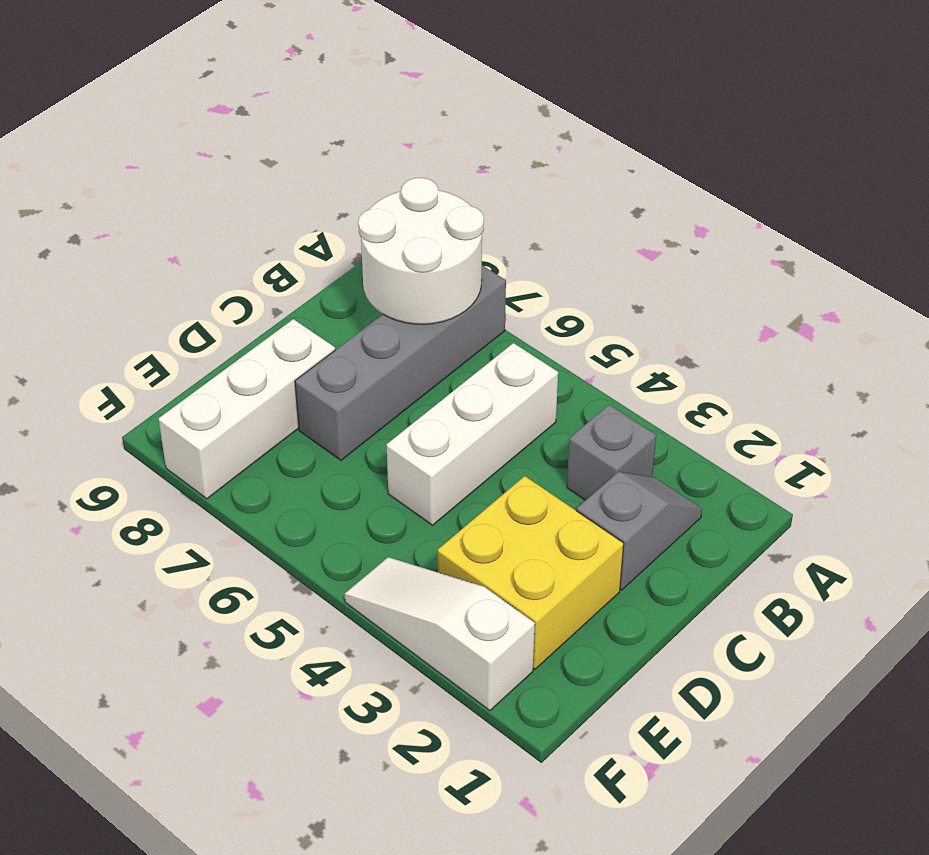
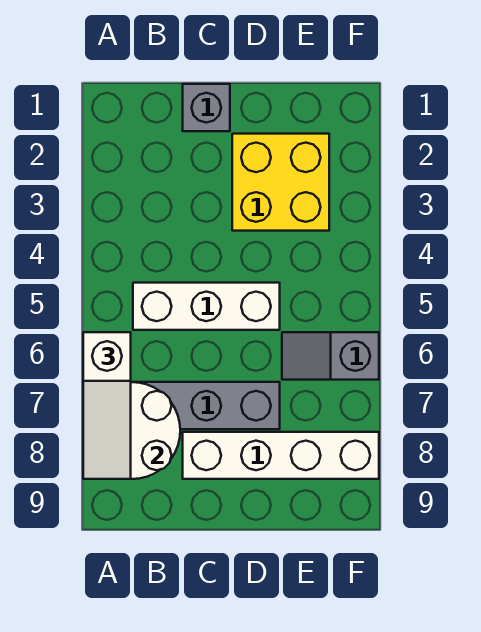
grey 1x2 slope [577,472,702,590] -> grey 1x2 slope moved to [282,332,379,380]
grey 1x1 brick [567,405,656,500] -> grey 1x1 brick moved to [183,84,230,131]
white 1x3 brick [159,319,335,499] -> white 1x4 brick [183,432,379,479]
white 1x3 slope [345,557,535,711] -> white 1x3 slope moved to [83,332,131,479]

